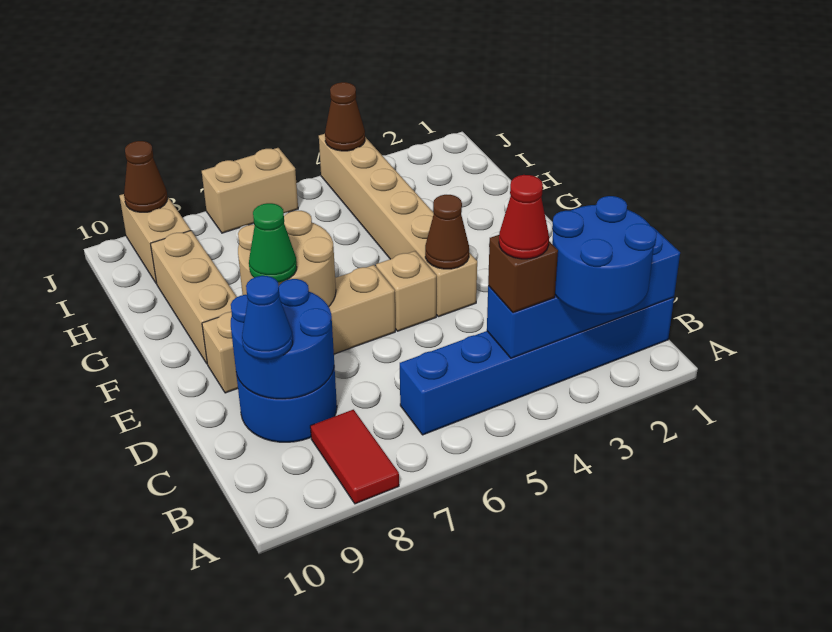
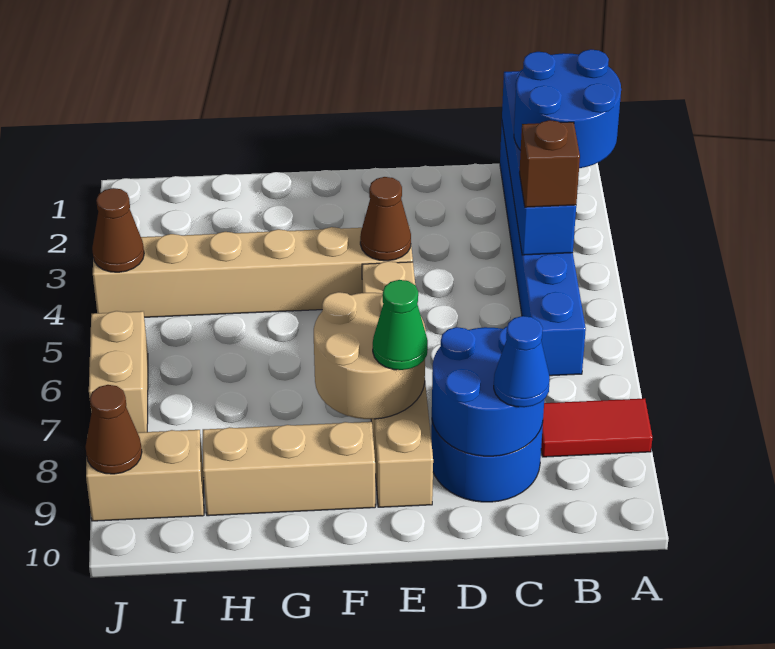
red 1x1 cone [499,175,549,259] -> none

